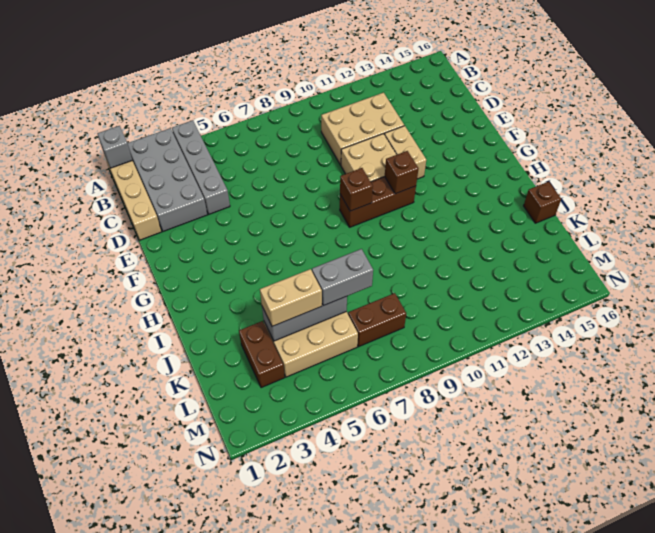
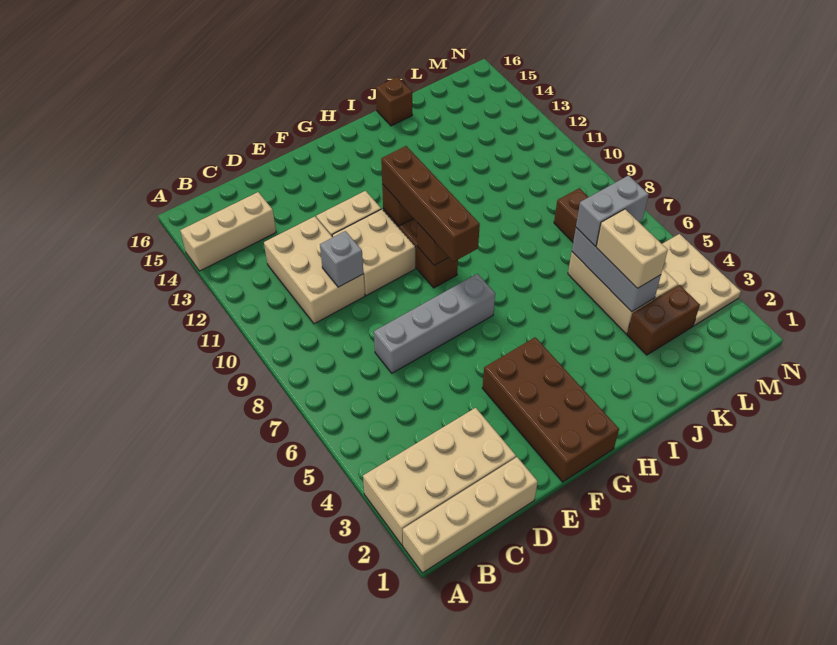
grey 1x1 brick [97,126,132,168] -> grey 1x1 brick moved to [320,231,363,287]
grey 2x4 brick [128,128,207,231] -> tan 2x4 brick [363,408,516,546]
grey 1x4 brick [172,120,230,214] -> grey 1x4 brick moved to [374,274,495,373]
none -> tan 1x3 brick [180,192,276,271]
none -> brown 2x4 brick [482,337,619,482]
none -> brown 1x4 brick [381,146,480,262]
grey 1x2 brick [312,249,373,306] -> grey 1x2 brick turned to [576,175,649,246]
none -> tan 2x3 plate [662,234,741,326]

